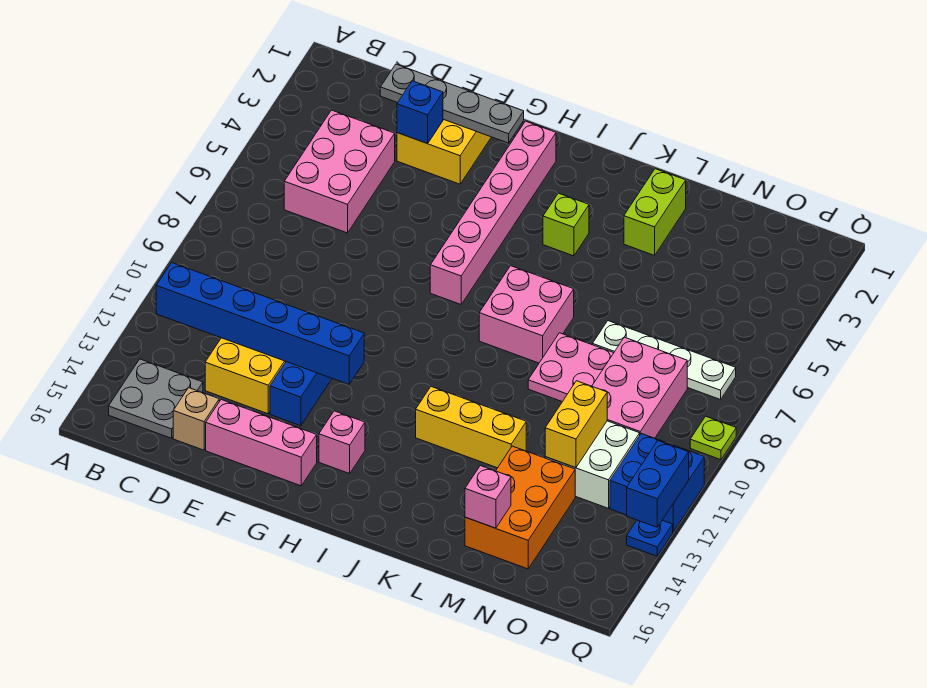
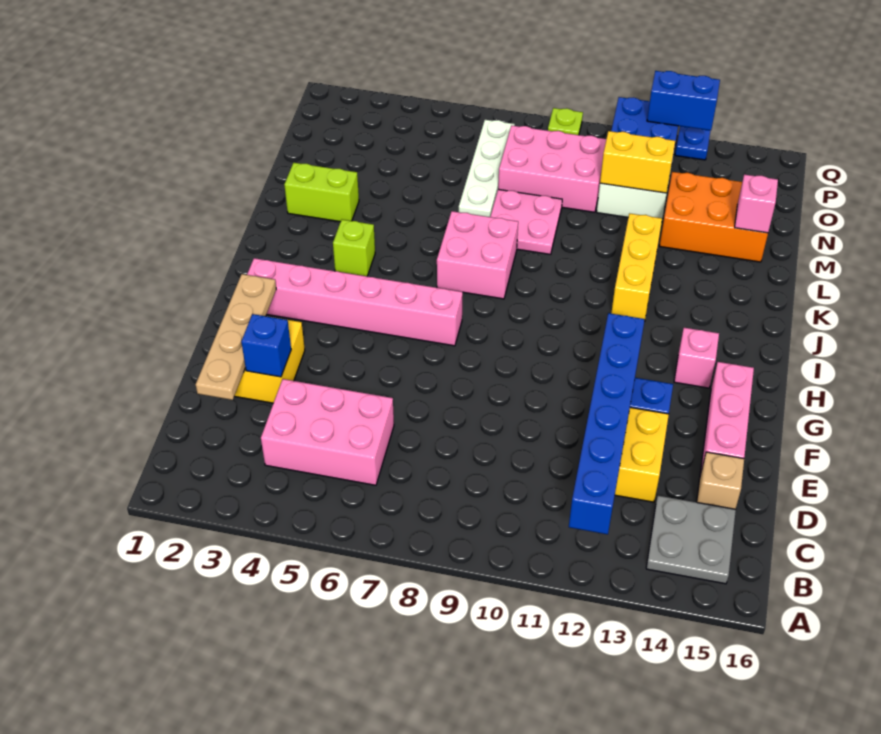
grey 1x4 plate [380,64,524,143] -> tan 1x4 plate [196,274,276,400]

